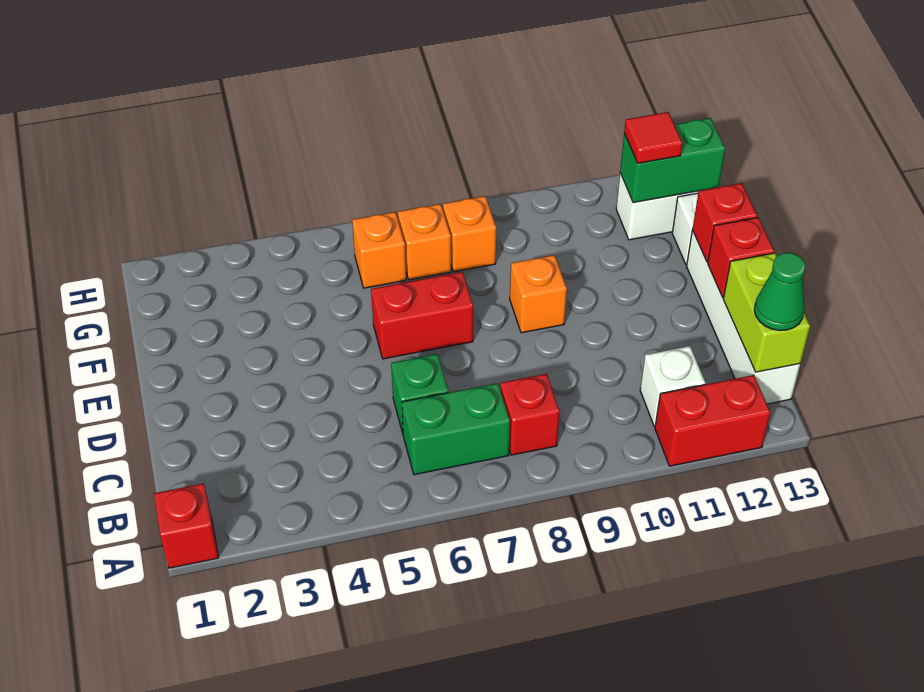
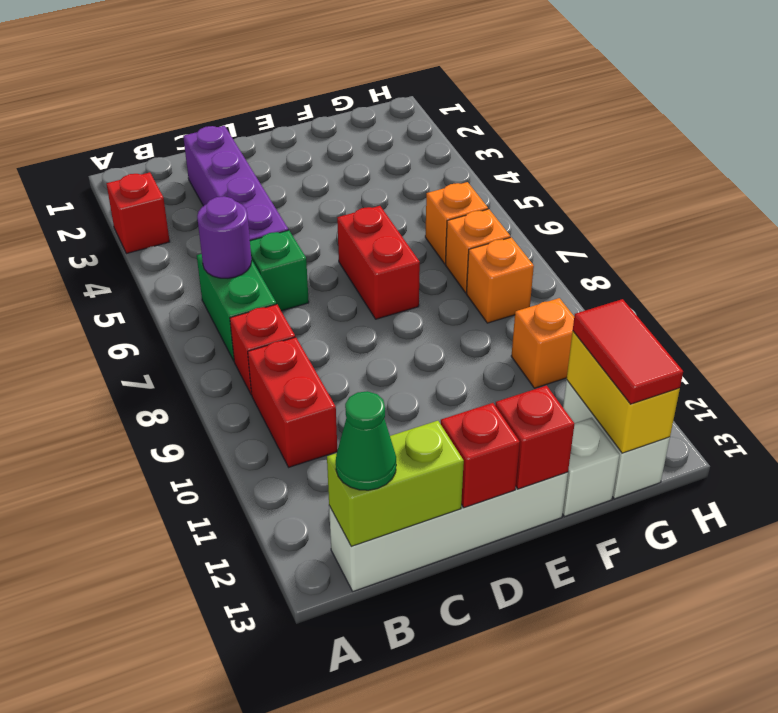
red 1x1 brick [154,483,218,568] -> red 1x1 brick moved to [106,172,170,254]
red 1x2 brick [655,375,770,466] -> red 1x2 brick moved to [248,337,337,467]
none -> purple 1x1 round brick [197,196,252,278]
white 1x1 brick [640,346,705,427] -> none
none -> purple 1x4 brick [183,126,288,241]
orange 1x1 brick [510,255,567,333] -> orange 1x1 brick moved to [511,298,574,388]
green 1x2 brick [620,118,725,203] -> yellow 1x2 brick [567,331,680,453]
red 1x1 tile [624,112,682,163] -> red 1x2 tile [573,299,683,404]

